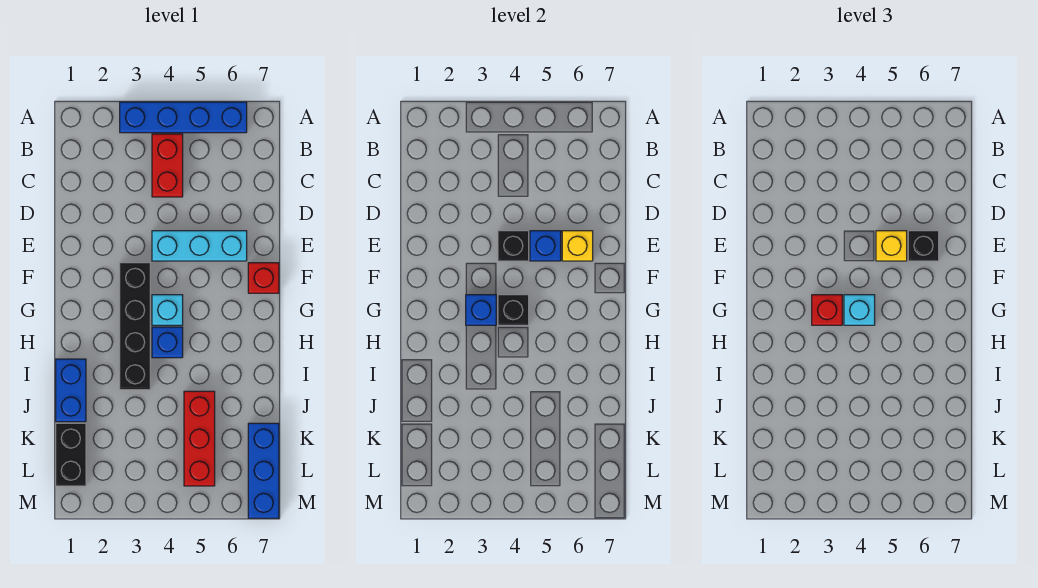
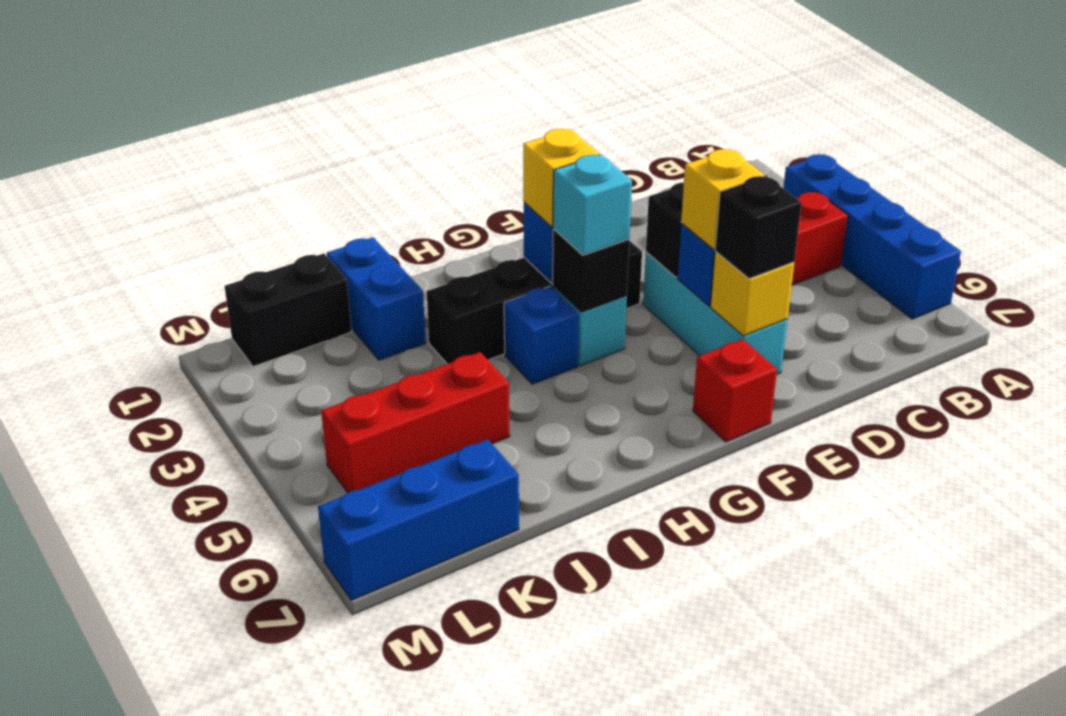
red 1x1 brick [812,295,842,325] -> yellow 1x1 brick [523,129,600,227]
blue 1x2 brick [56,359,86,422] -> blue 1x2 brick turned to [327,238,426,360]

